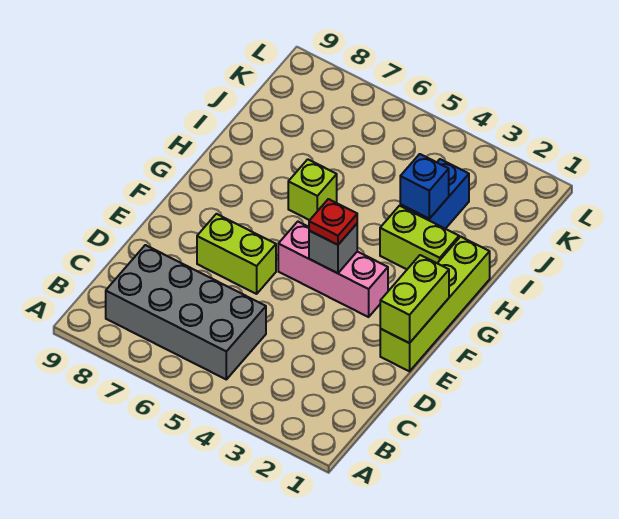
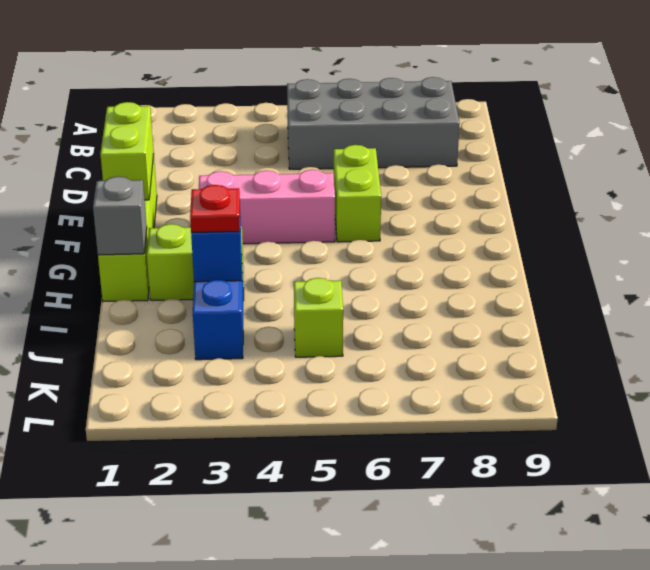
lime 1x2 brick [197,214,276,294] -> lime 1x2 brick turned to [334,145,381,242]
grey 1x1 brick [309,224,357,273] -> grey 1x1 brick moved to [93,176,147,255]
red 1x1 plate [309,199,357,245] -> red 1x1 plate moved to [190,185,240,232]
lime 1x1 brick [288,159,337,220] -> lime 1x1 brick moved to [294,278,343,357]

